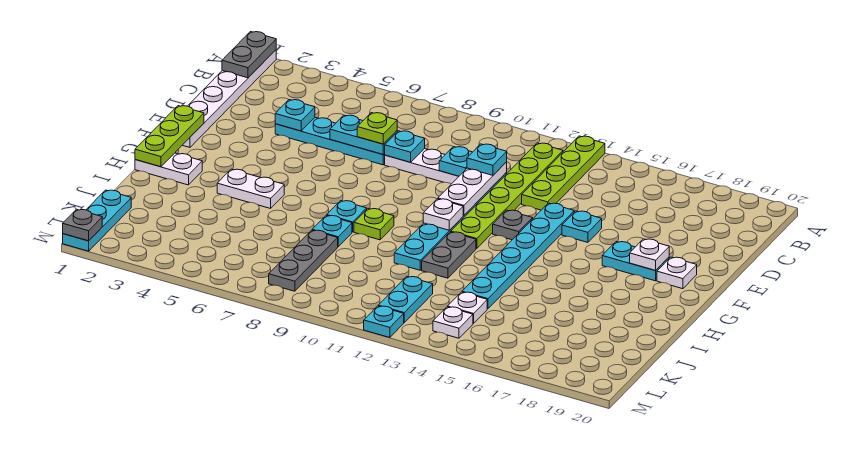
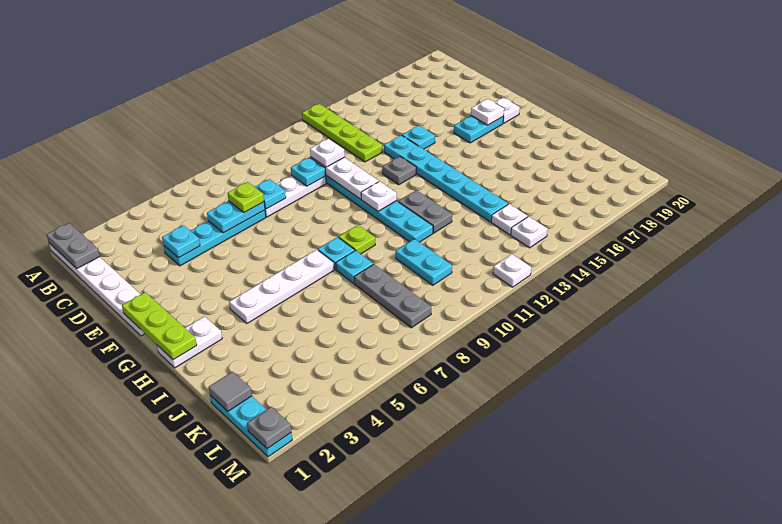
lime 1x6 plate [451,143,563,249] -> none
cyan 1x1 plate [467,144,507,175] -> white 1x1 plate [310,139,345,167]
white 1x2 plate [217,169,284,208] -> white 1x4 plate [229,250,334,323]
none -> grey 1x1 tile [209,372,252,411]
cyan 1x2 plate [378,276,433,322] -> cyan 1x2 plate moved to [396,239,452,285]
cyan 1x1 plate [364,306,404,338] -> white 1x1 plate [493,254,531,287]

